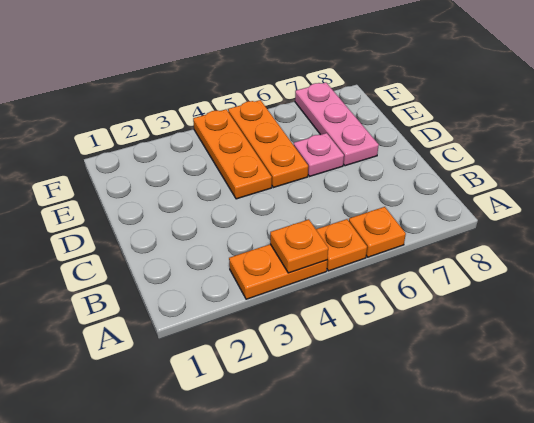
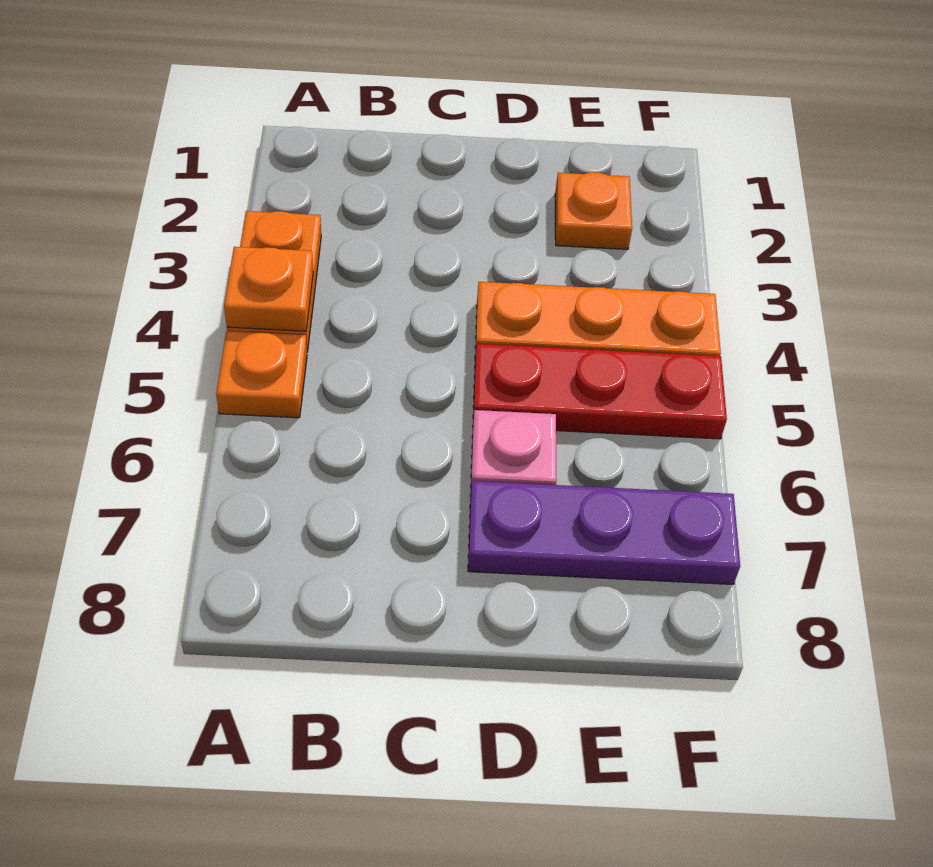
orange 1x1 plate [349,207,406,257] -> orange 1x1 plate moved to [555,172,632,249]
orange 1x3 plate [228,100,308,188] -> red 1x3 plate [473,344,727,439]
pink 1x3 plate [295,83,379,166] -> purple 1x3 plate [468,481,740,584]

